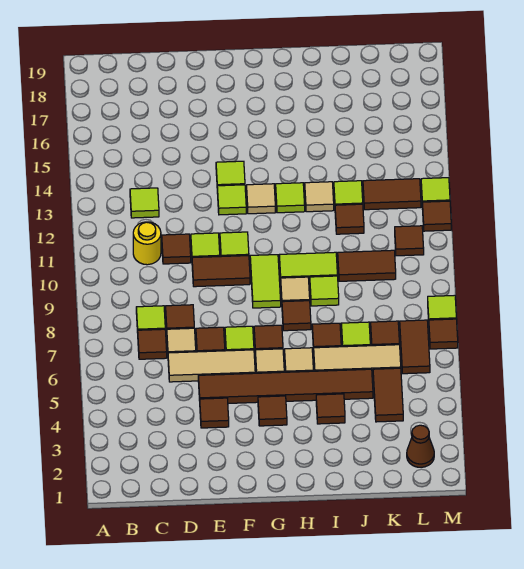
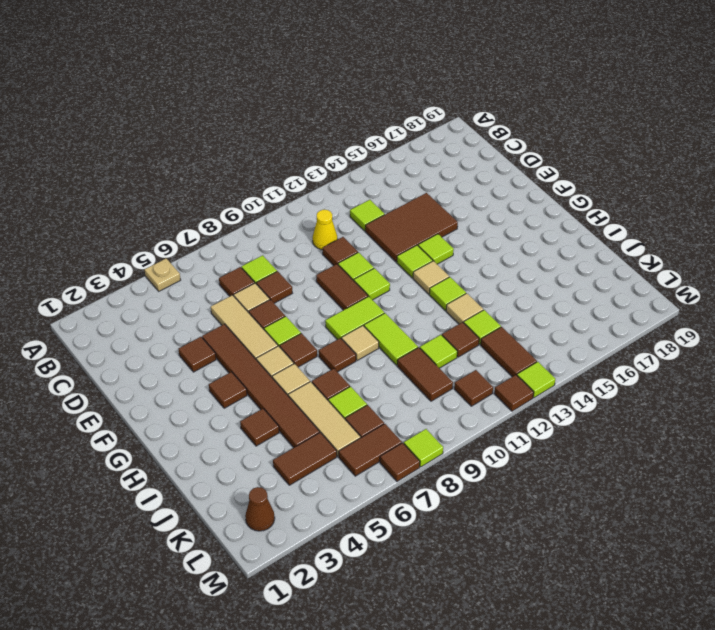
none -> tan 1x1 plate [145,259,181,291]
yellow 1x1 round brick [133,222,161,265] -> yellow 1x1 cone [312,210,338,250]
none -> brown 2x3 tile [365,193,458,262]
lime 1x1 tile [310,276,339,306] -> lime 1x1 tile moved to [420,335,457,368]

